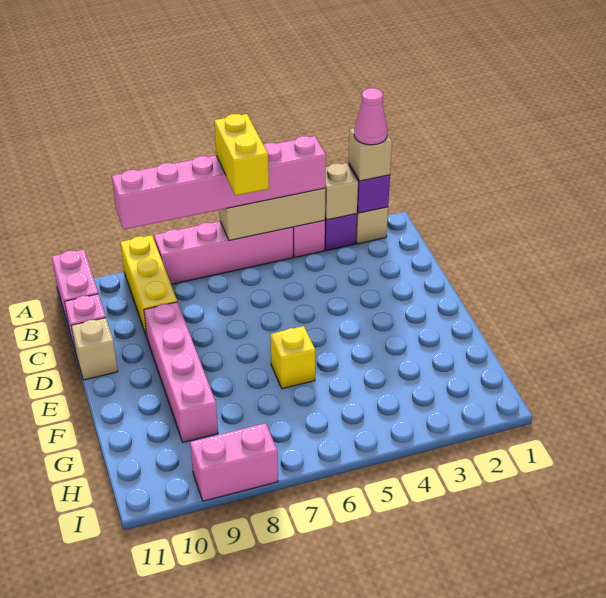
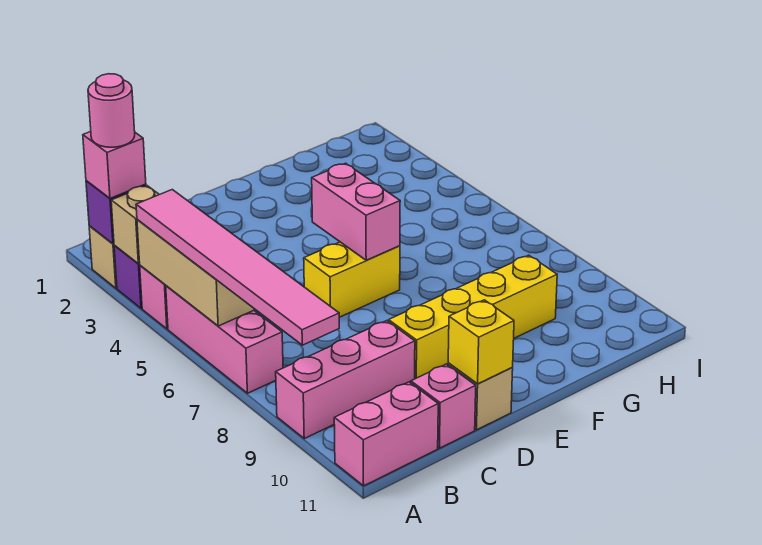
tan 1x1 brick [348,128,392,181] -> pink 1x1 brick [83,132,146,198]
pink 1x1 cone [354,88,387,145] -> pink 1x1 round brick [88,74,135,147]
pink 1x6 brick [112,136,326,229] -> pink 1x6 tile [136,190,339,345]
pink 1x4 brick [154,221,293,284] -> pink 1x3 brick [166,286,283,393]
yellow 1x2 brick [214,114,269,195] -> yellow 1x2 brick moved to [304,242,400,317]
yellow 1x3 brick [120,235,177,337] -> pink 1x3 brick [276,321,415,439]
pink 1x4 brick [144,302,218,442] -> yellow 1x4 brick [389,255,557,379]
yellow 1x1 brick [270,326,315,389] -> yellow 1x1 brick moved to [448,300,514,384]
pink 1x2 brick [190,423,278,501] -> pink 1x2 brick moved to [312,163,400,260]

